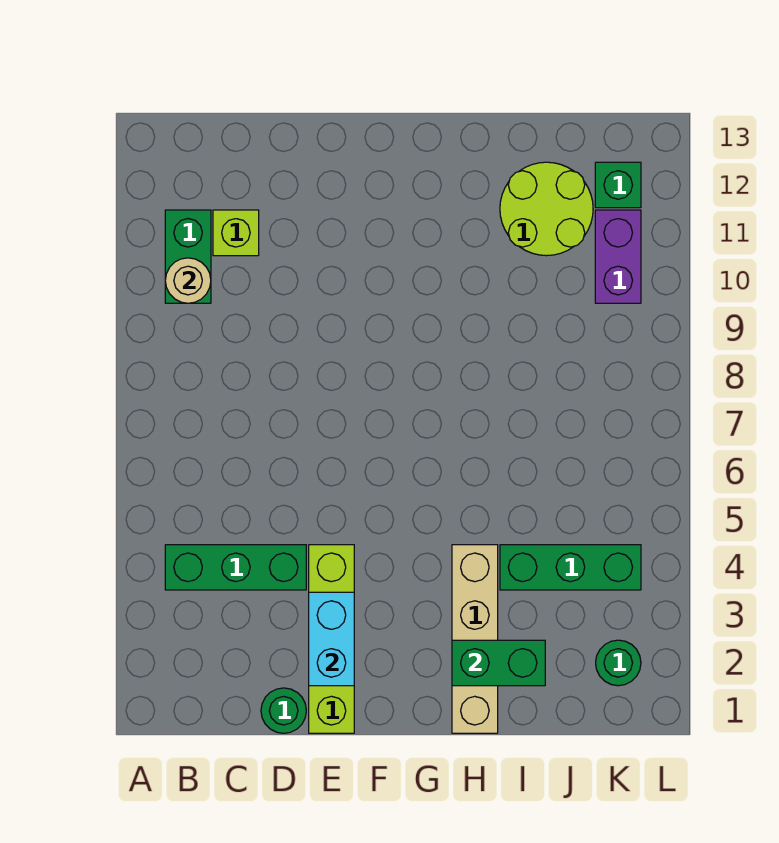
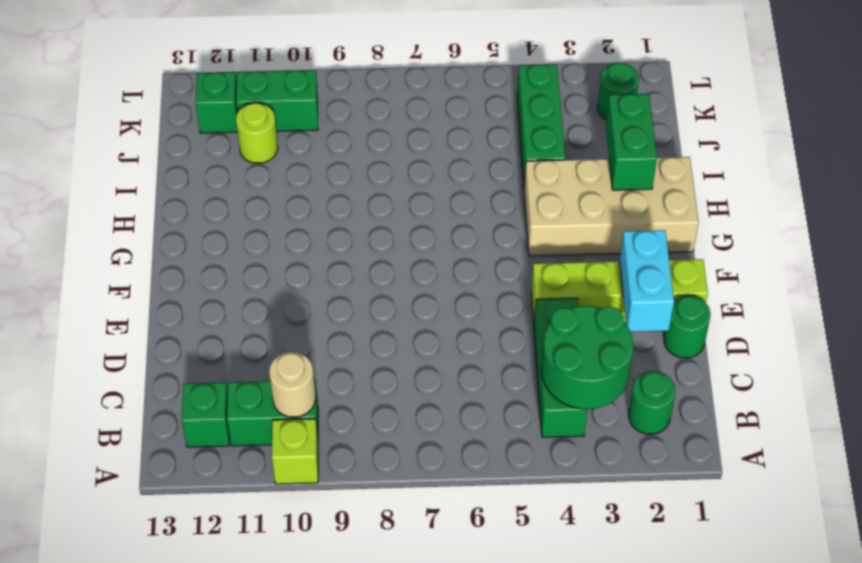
none -> green 1x1 round brick [628,371,675,434]
none -> green 2x2 round brick [542,306,633,409]
none -> green 1x1 brick [182,382,230,447]
lime 1x1 brick [213,210,259,256] -> lime 1x1 brick moved to [272,419,318,484]
cyan 1x2 brick [309,592,354,686] -> cyan 1x2 brick turned to [620,230,674,332]
tan 1x4 brick [452,545,498,733] -> tan 2x4 brick [524,157,699,256]
lime 2x2 round brick [500,162,593,256] -> lime 1x1 round brick [236,103,278,163]
purple 1x2 brick [595,210,641,303] -> green 1x2 brick [236,70,318,131]

